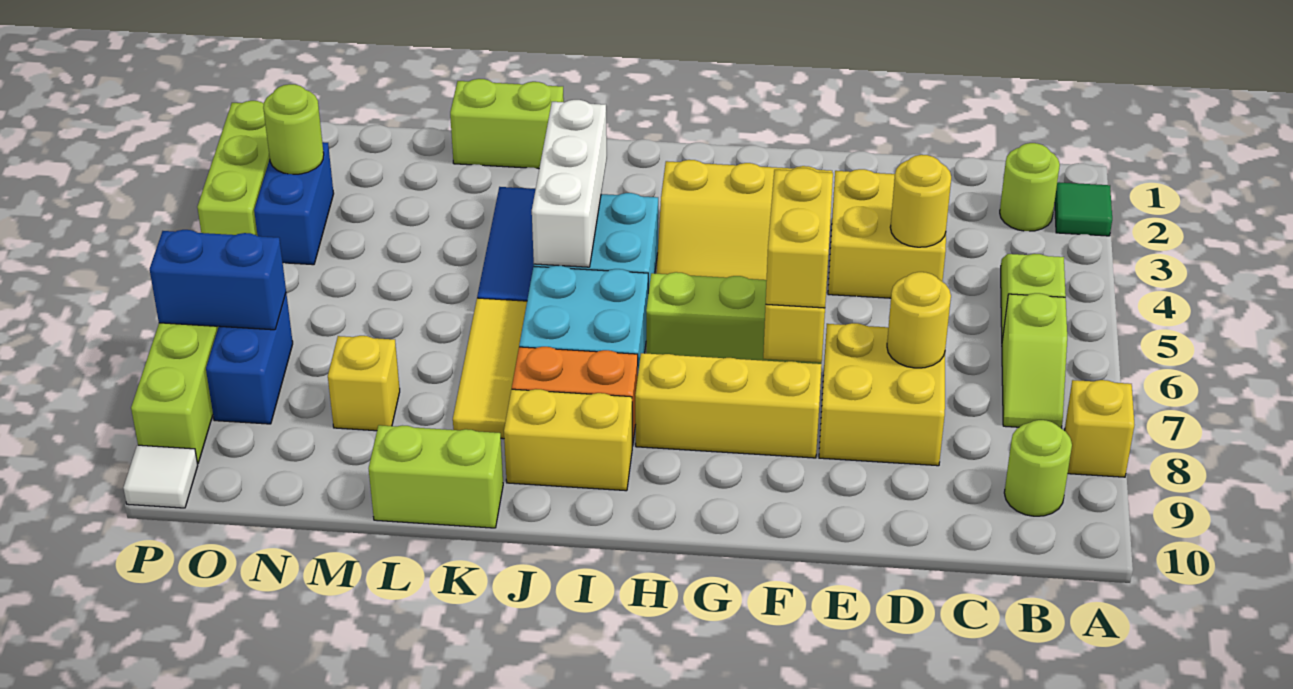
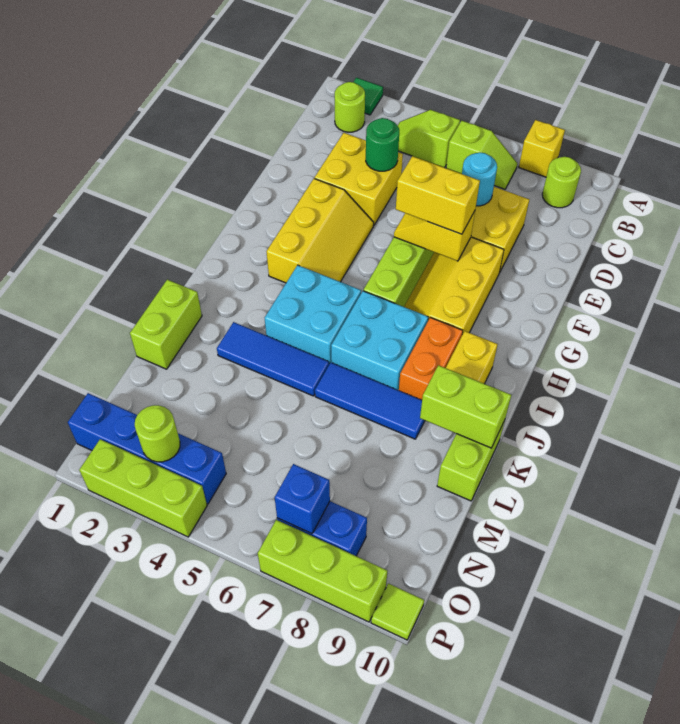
yellow 1x1 round brick [890,155,951,247] -> green 1x1 round brick [366,118,399,171]
yellow 1x1 round brick [887,272,951,368] -> cyan 1x1 round brick [462,152,497,206]
white 1x3 brick [532,100,607,267] -> none
yellow 1x3 tile [453,298,527,439] -> blue 1x3 tile [315,362,425,439]
none -> lime 1x2 brick [420,365,511,448]
yellow 1x1 brick [328,336,400,431] -> none
blue 1x2 brick [254,142,334,265] -> blue 1x4 brick [68,393,226,504]
blue 1x2 brick [150,230,286,330] -> blue 1x1 brick [275,464,330,534]
white 1x1 tile [123,445,198,508] -> lime 1x1 tile [371,583,424,640]

